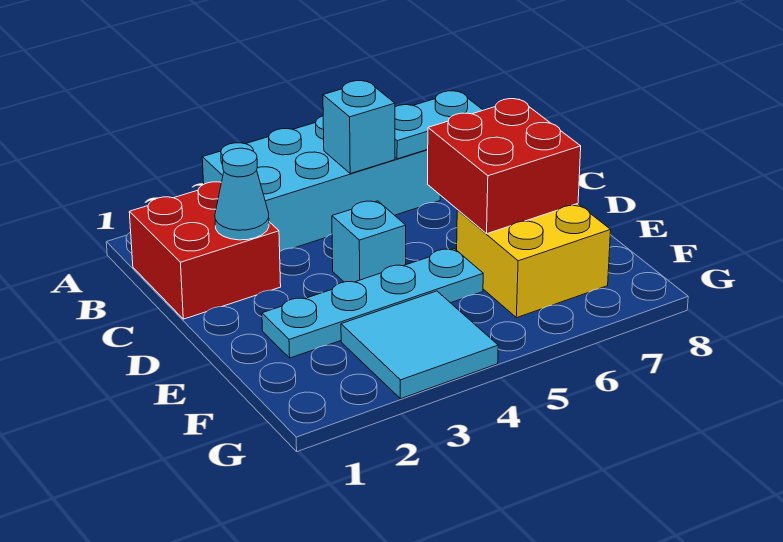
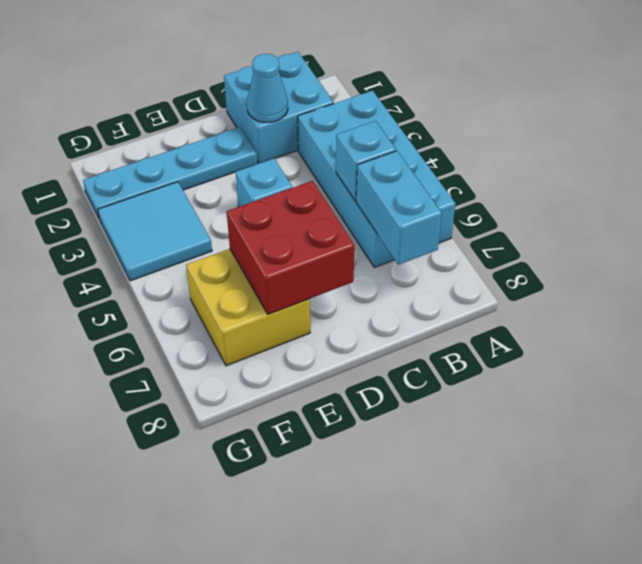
red 2x2 brick [129,182,281,319] -> cyan 2x2 brick [224,52,334,163]
cyan 1x2 plate [395,91,483,159] -> cyan 1x2 brick [356,151,442,265]
cyan 1x4 plate [262,249,483,358] -> cyan 1x4 plate turned to [83,127,257,219]

